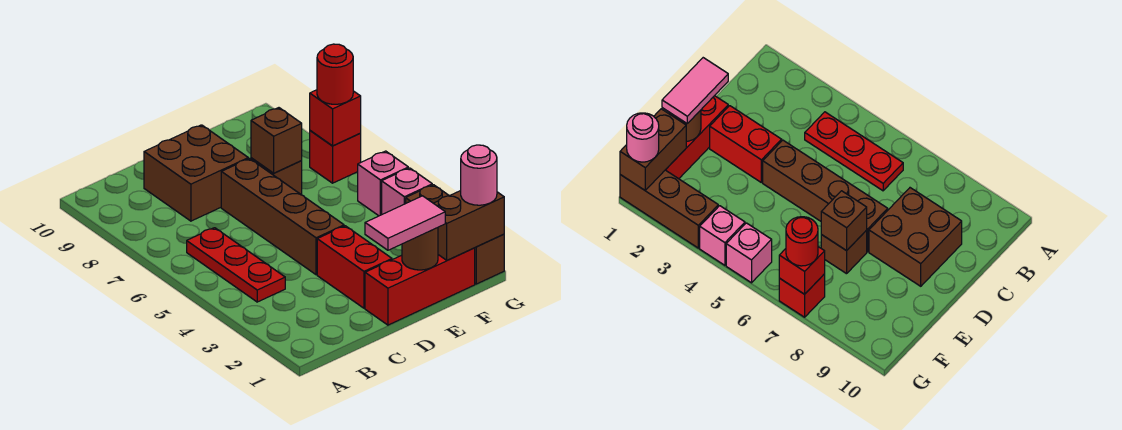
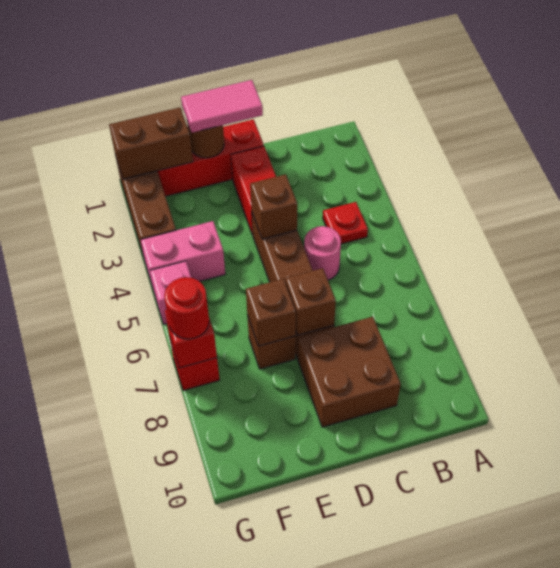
red 1x3 plate [187,228,285,302] -> red 1x1 plate [323,202,368,244]
none -> brown 1x1 brick [250,174,297,239]
none -> brown 1x1 brick [286,268,336,335]
pink 1x1 round brick [461,145,497,205] -> pink 1x1 round brick moved to [304,226,341,280]
pink 1x1 brick [382,168,432,214] -> pink 1x2 brick [141,221,225,291]

